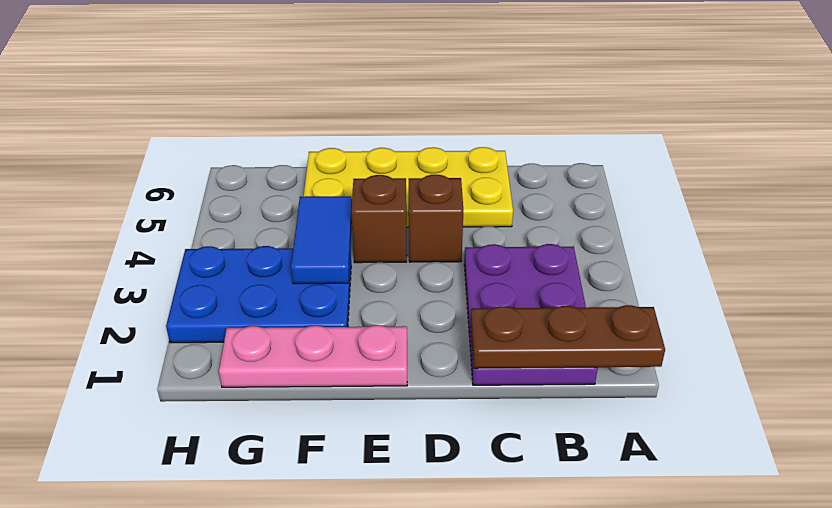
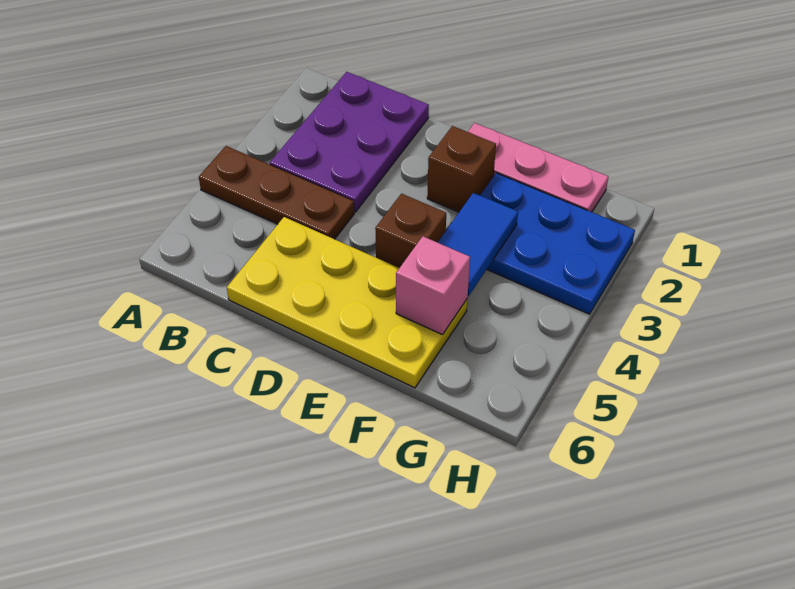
brown 1x3 plate [471,305,665,368] -> brown 1x3 plate moved to [199,146,354,239]
brown 1x1 brick [409,175,463,262] -> brown 1x1 brick moved to [427,126,496,212]
none -> pink 1x1 brick [396,236,470,335]

